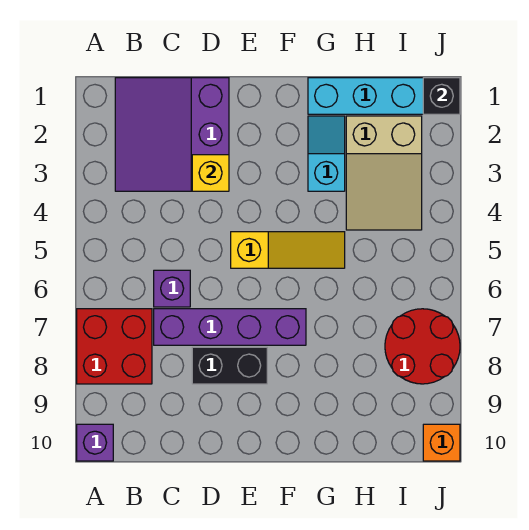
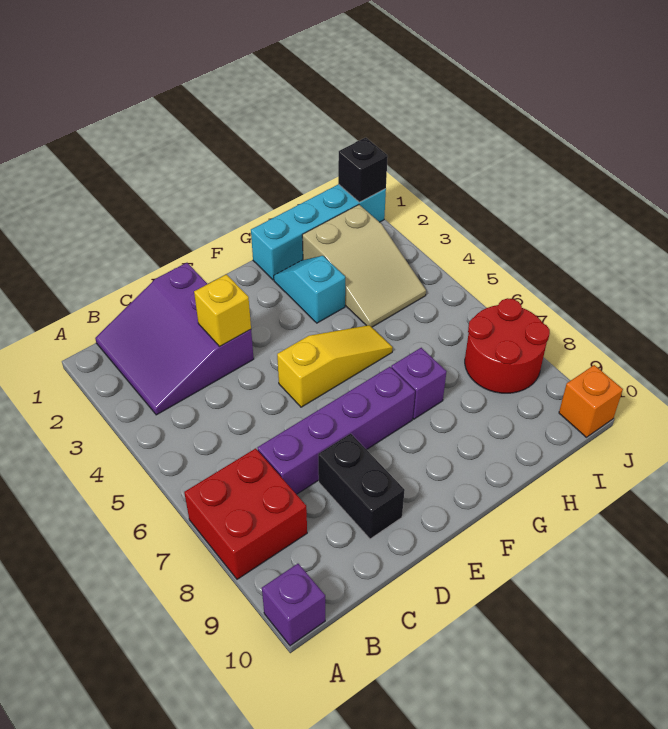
purple 1x1 brick [154,270,190,307] -> purple 1x1 brick moved to [391,348,446,419]
black 1x2 brick [192,347,267,384] -> black 1x2 brick turned to [318,434,405,539]

